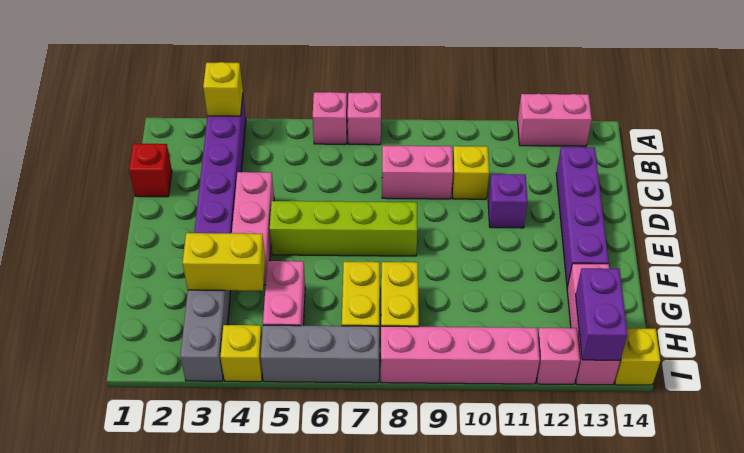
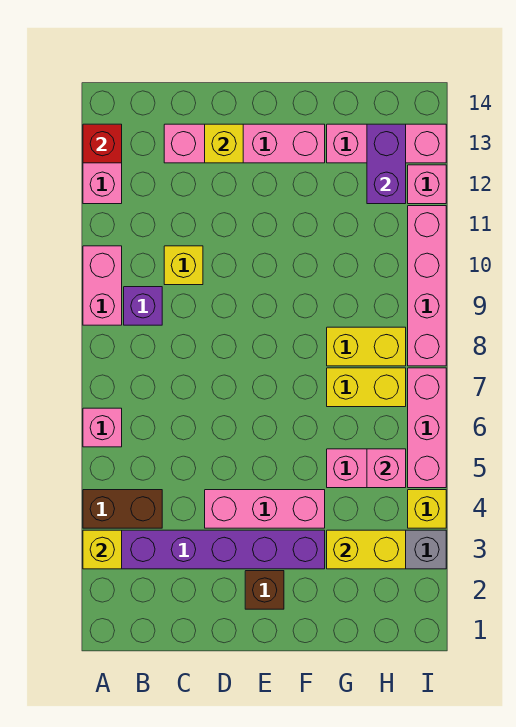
none -> brown 1x2 brick [83,490,162,528]
pink 1x1 brick [347,92,381,145] -> pink 1x1 brick moved to [367,449,406,488]
red 1x1 brick [129,144,172,197] -> red 1x1 brick moved to [83,124,122,163]
pink 1x2 brick [382,146,453,199] -> pink 1x2 brick moved to [83,246,122,325]
purple 1x4 brick [556,147,609,287] -> pink 1x4 brick [164,124,325,163]
purple 1x1 brick [488,174,528,228] -> purple 1x1 brick moved to [124,287,162,325]
none -> brown 1x1 brick [245,571,284,609]
lime 1x4 brick [270,201,418,256] -> none
yellow 1x2 brick [183,233,265,291] -> yellow 1x2 brick turned to [327,530,406,569]
purple 1x2 brick [576,268,628,360] -> purple 1x2 brick turned to [367,124,406,204]
grey 1x3 brick [261,325,379,383] -> pink 1x3 brick [408,368,446,488]
yellow 1x1 brick [615,328,660,385] -> yellow 1x1 brick moved to [205,124,243,163]

